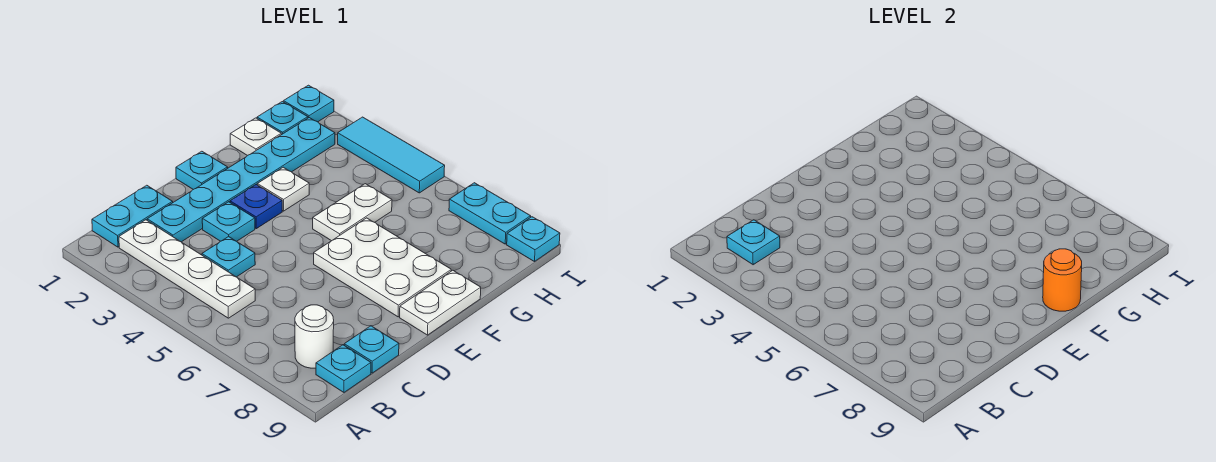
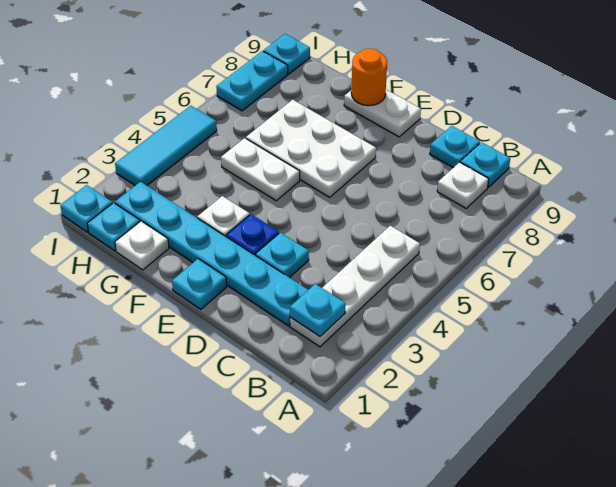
cyan 1x2 plate [92,185,173,247] -> none
white 1x1 round brick [295,305,334,368] -> white 1x1 plate [437,162,489,208]
cyan 1x1 plate [202,237,255,277] -> none
white 2x3 plate [314,218,451,317] -> white 2x3 plate turned to [246,100,376,197]

